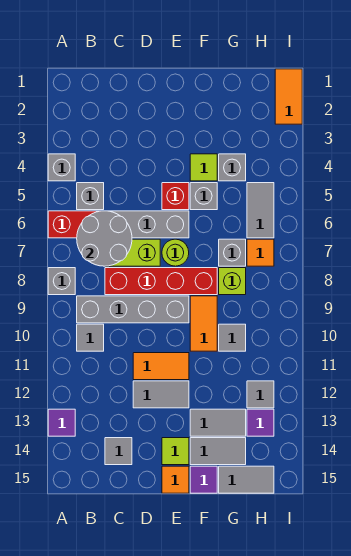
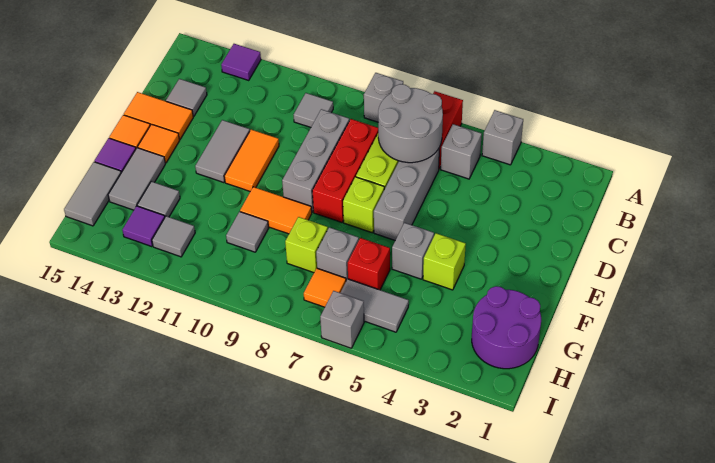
grey 1x4 brick [77,296,189,323] -> grey 1x3 brick [282,109,349,212]
red 1x4 brick [105,268,217,295] -> red 1x3 brick [312,119,378,222]
red 1x1 brick [162,183,189,210] -> red 1x1 brick moved to [348,238,390,290]
lime 1x1 round brick [162,239,189,266] -> lime 1x1 brick [343,177,384,233]
lime 1x1 tile [162,438,189,465] -> orange 1x1 tile [138,124,180,163]
lime 1x1 tile [190,154,217,181] -> lime 1x1 brick [423,233,466,290]
grey 1x2 tile [190,409,246,436] -> grey 1x1 tile [137,181,180,217]
none -> purple 2x2 round brick [472,286,541,369]
grey 1x1 brick [219,154,246,181] -> grey 1x1 brick moved to [320,291,364,348]
orange 1x2 tile [275,69,302,124] -> orange 1x2 tile moved to [124,92,193,139]

